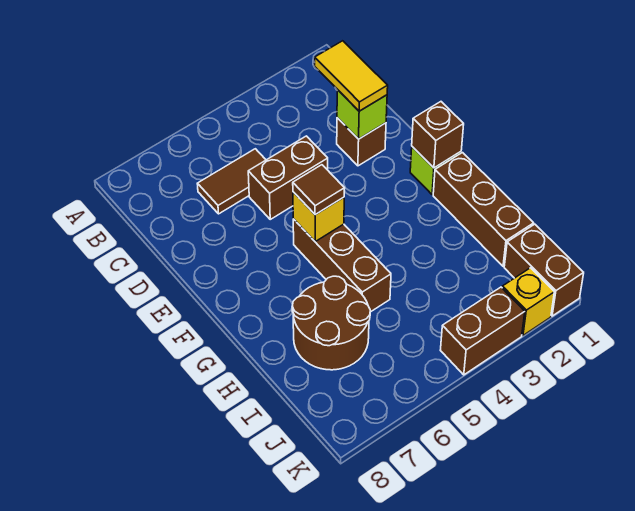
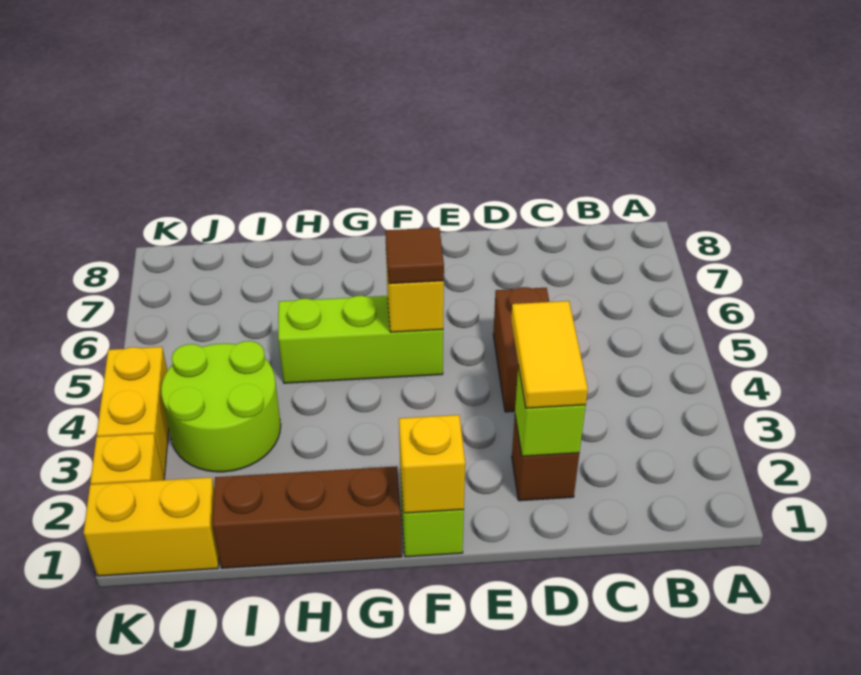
yellow 1x2 tile [315,41,388,111] -> yellow 1x2 tile turned to [511,301,588,408]
brown 1x2 tile [197,149,266,214] -> none
brown 1x1 brick [412,102,464,168] -> yellow 1x1 brick [399,415,465,513]
brown 1x3 brick [293,219,391,312] -> lime 1x3 brick [278,296,443,383]
brown 2x2 round brick [292,276,370,370] -> none
none -> lime 2x2 round brick [161,341,281,472]
brown 1x2 brick [504,224,584,316] -> yellow 1x2 brick [84,477,219,576]
brown 1x2 brick [440,287,525,375] -> yellow 1x2 brick [97,347,169,475]

